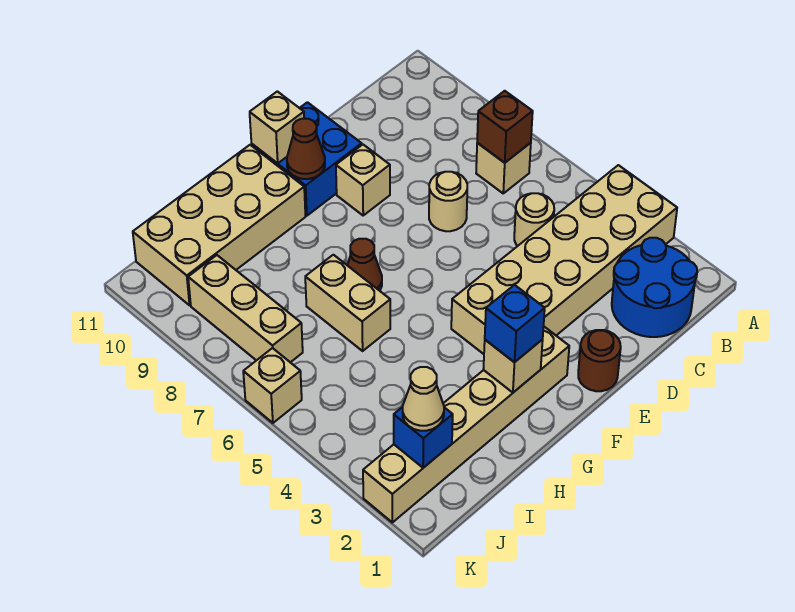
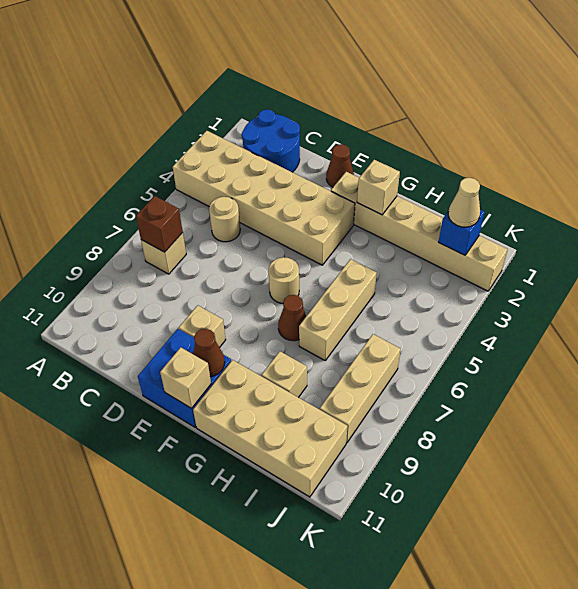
tan 1x1 round brick [429,172,467,231] -> tan 1x1 round brick moved to [269,257,299,303]
brown 1x1 round brick [578,330,621,391] -> brown 1x1 cone [326,144,354,187]
blue 1x1 brick [485,285,545,362] -> none
tan 1x2 brick [305,255,390,351] -> tan 1x3 brick [299,259,377,360]
tan 1x1 brick [243,348,302,423] -> tan 1x1 brick moved to [262,351,307,397]

